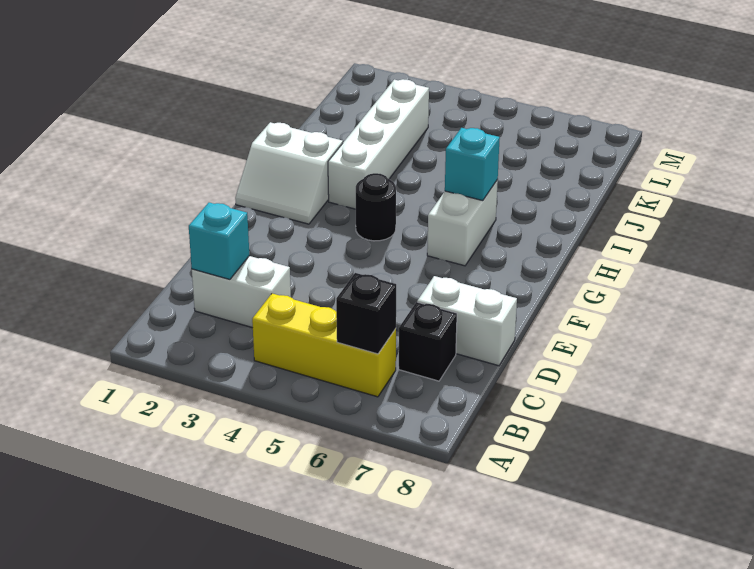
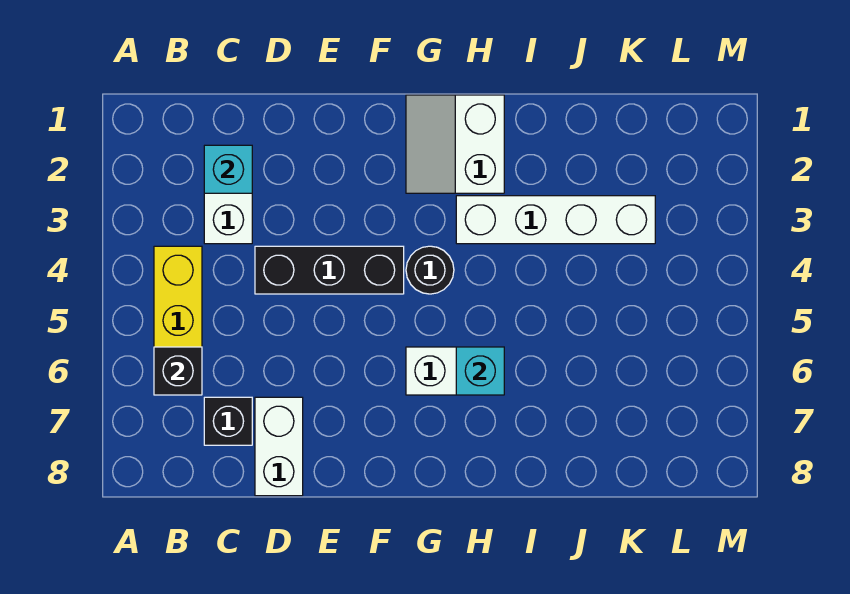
none -> black 1x3 brick [255,246,404,294]

